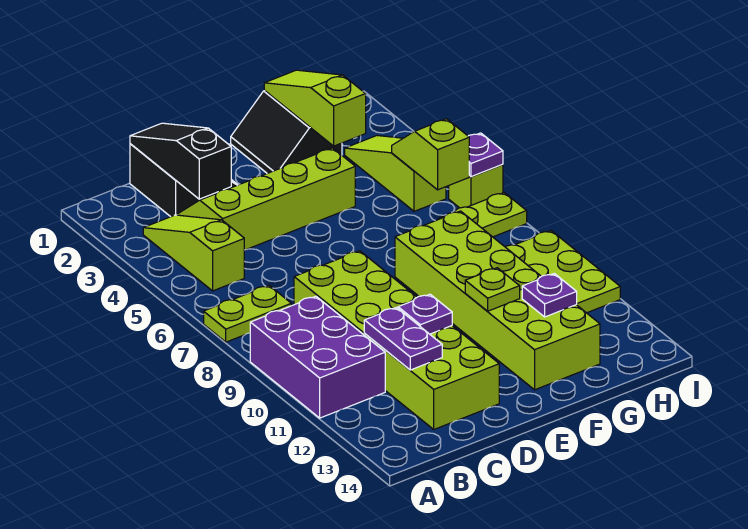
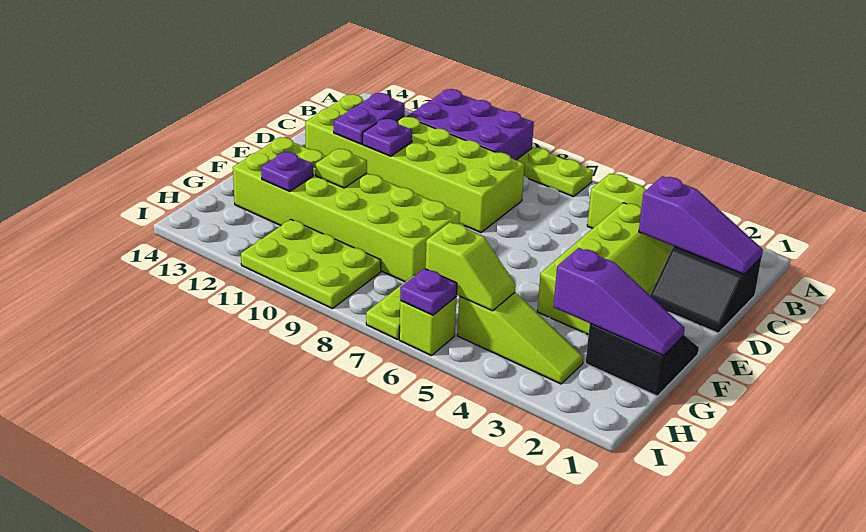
lime 1x2 plate [204,285,291,342] -> lime 1x2 plate turned to [517,147,593,197]
black 1x3 slope [130,123,231,199] -> purple 1x3 slope [639,176,763,274]
purple 1x2 plate [364,308,442,370] -> purple 1x2 plate turned to [334,93,405,144]
lime 1x3 slope [264,70,366,146] -> purple 1x3 slope [553,248,685,355]

